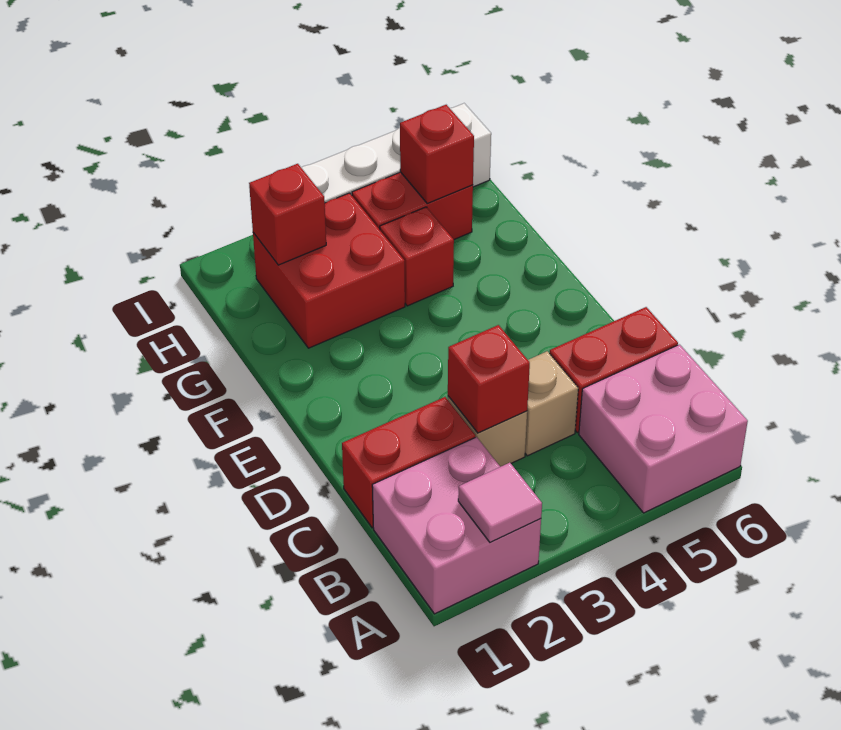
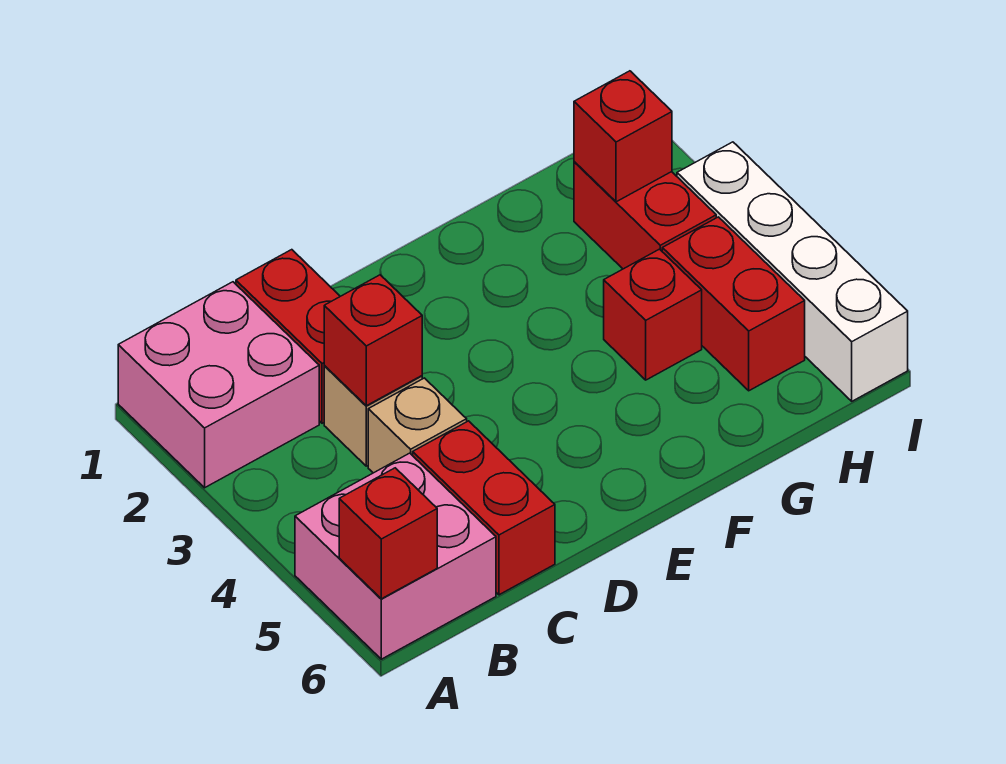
pink 1x1 tile [458,463,542,543] -> none
red 2x2 brick [253,193,405,348] -> red 1x2 brick [574,162,716,269]
red 1x1 brick [400,105,474,203] -> red 1x1 brick moved to [339,468,437,599]

